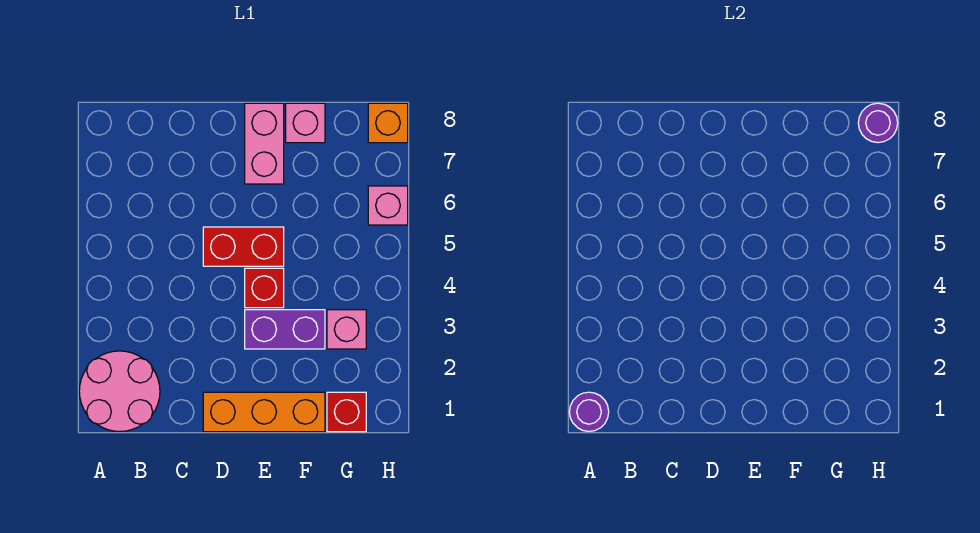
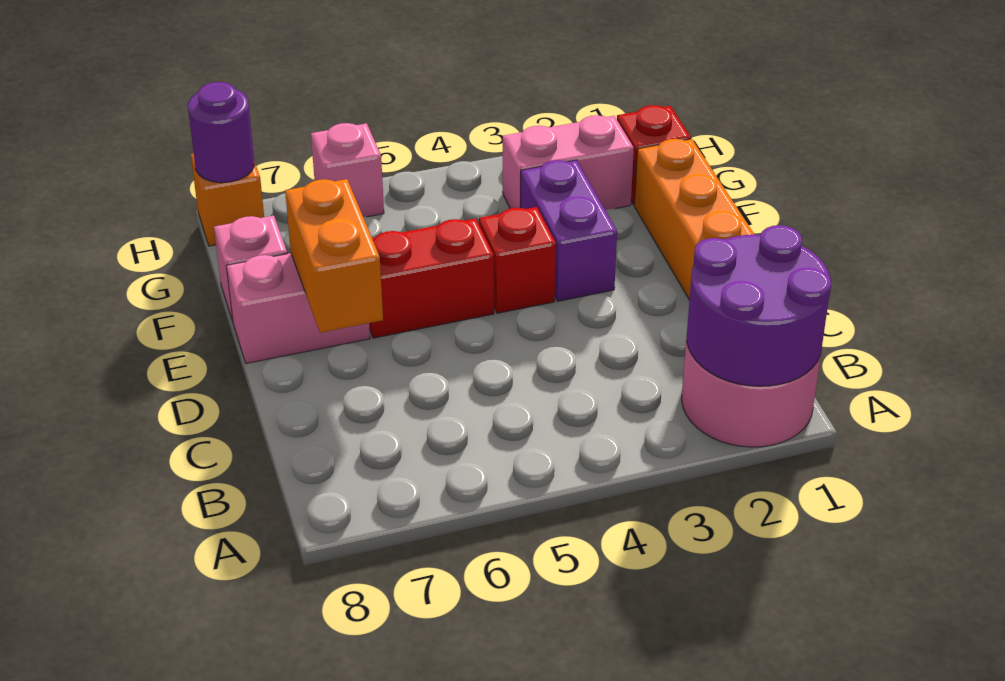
purple 1x1 round brick [569,392,609,431] -> purple 2x2 round brick [687,225,831,386]
red 1x2 brick [203,227,284,266] -> red 1x2 brick turned to [369,218,494,338]
none -> orange 1x2 brick [285,179,383,333]
pink 1x1 brick [327,310,366,349] -> pink 1x2 brick [503,115,634,210]

